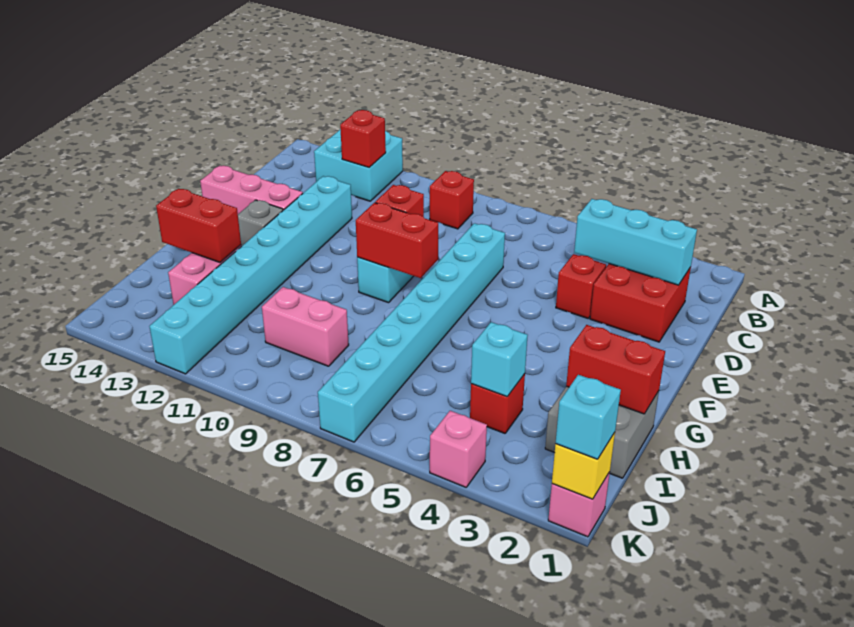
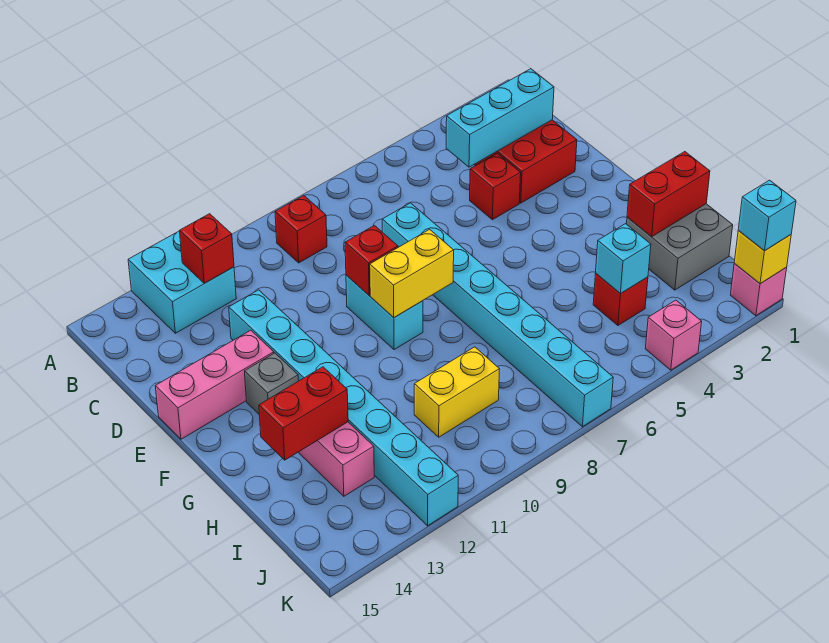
red 1x2 brick [356,203,438,278] -> yellow 1x2 brick [370,229,454,318]
pink 1x2 brick [262,287,349,366] -> yellow 1x2 brick [414,347,500,437]

